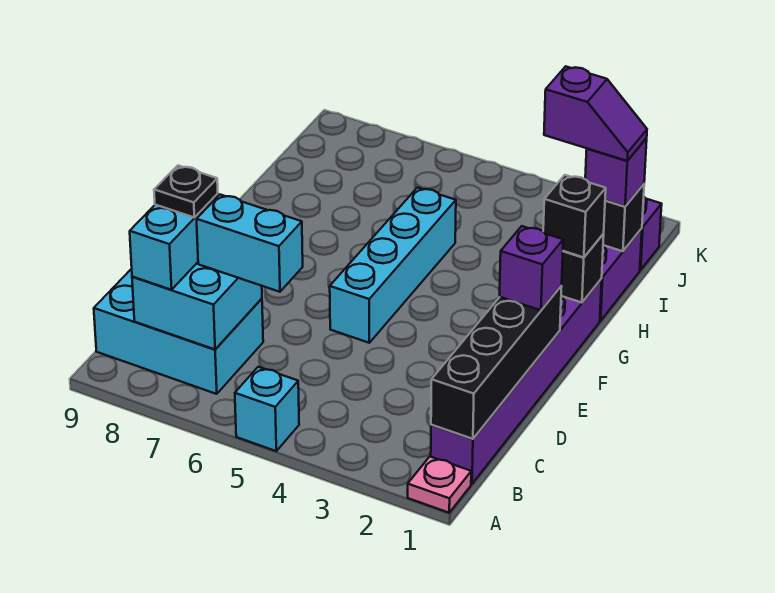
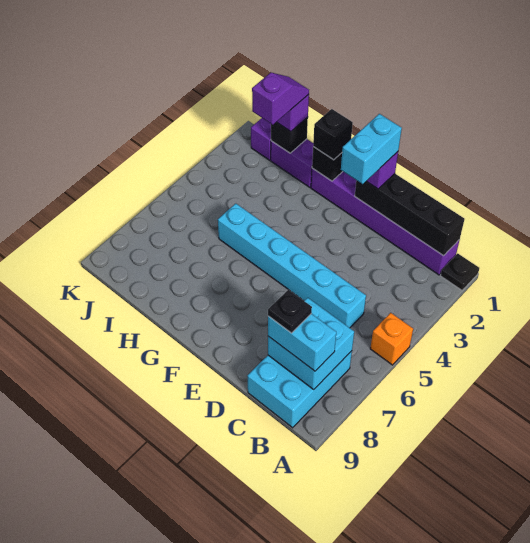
pink 1x1 plate [408,457,471,513] -> black 1x1 plate [440,253,479,290]
cyan 1x1 brick [235,367,299,451] -> orange 1x1 brick [370,313,413,365]
cyan 1x2 brick [197,195,303,292] -> cyan 1x2 brick moved to [341,114,402,184]
cyan 1x4 brick [330,188,456,343] -> cyan 1x6 brick [218,204,366,328]

